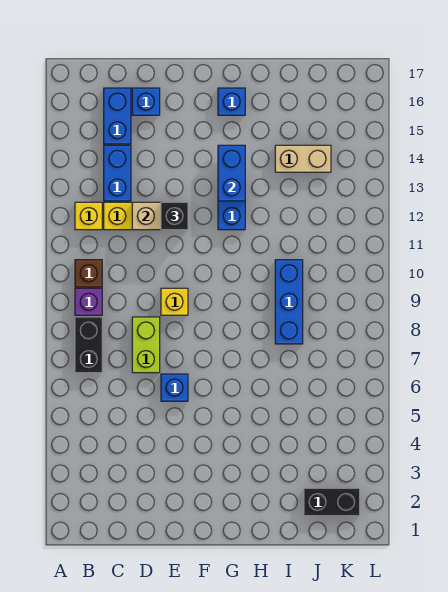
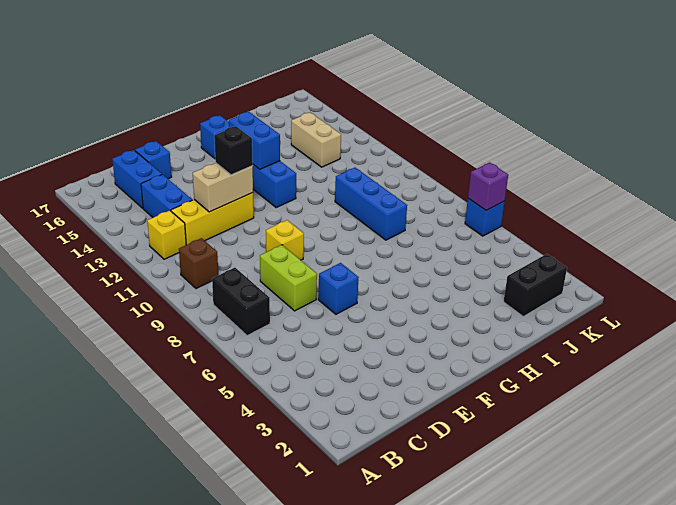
purple 1x1 brick [75,288,102,315] -> purple 1x1 brick moved to [468,162,508,210]
tan 1x2 brick [275,145,331,172] -> tan 1x2 brick turned to [291,112,341,167]
none -> blue 1x1 brick [465,198,505,236]

